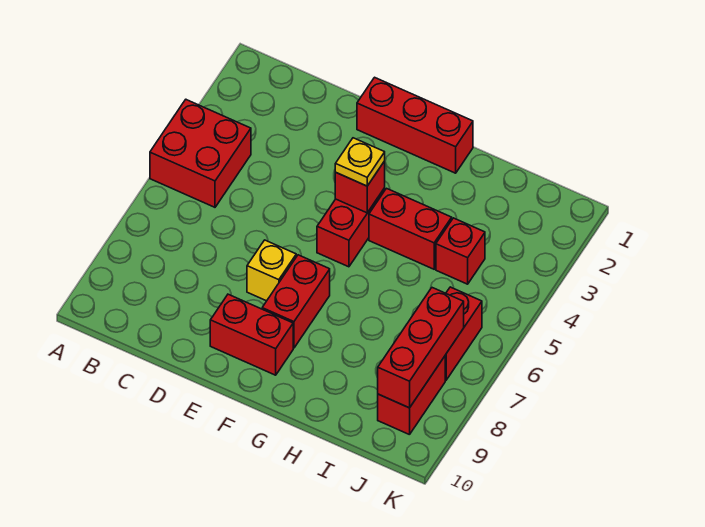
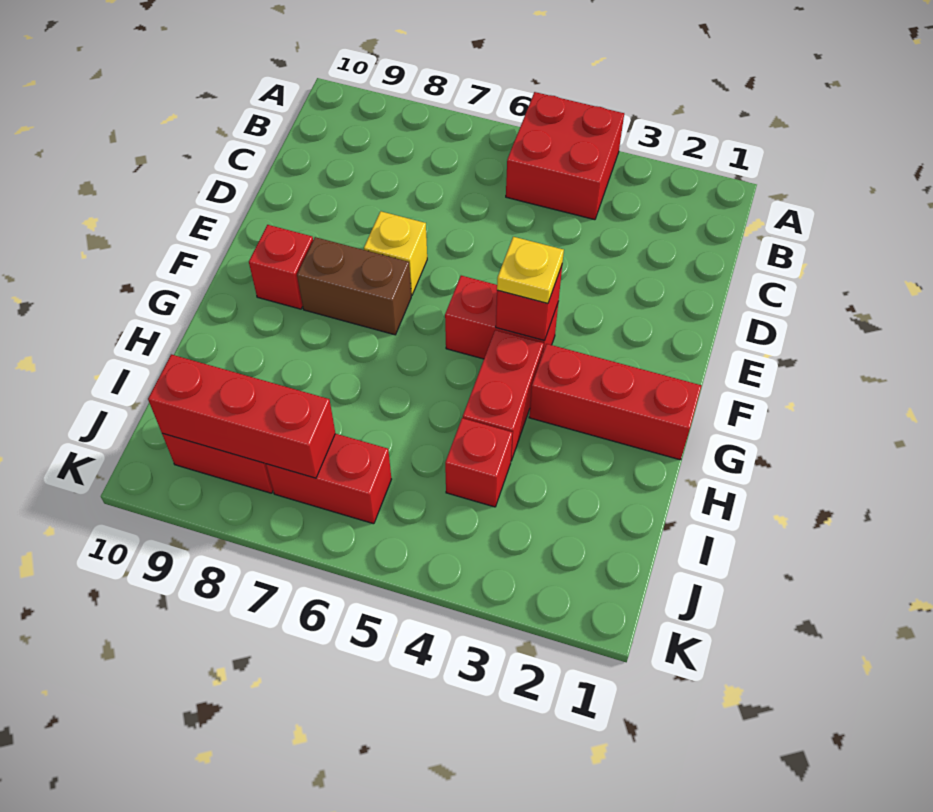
red 1x3 brick [357,77,473,173] -> red 1x3 brick turned to [529,344,701,460]
red 1x2 brick [210,294,293,375] -> red 1x1 brick [249,225,313,309]
red 1x2 brick [262,255,330,348] -> brown 1x2 brick [297,237,411,335]

